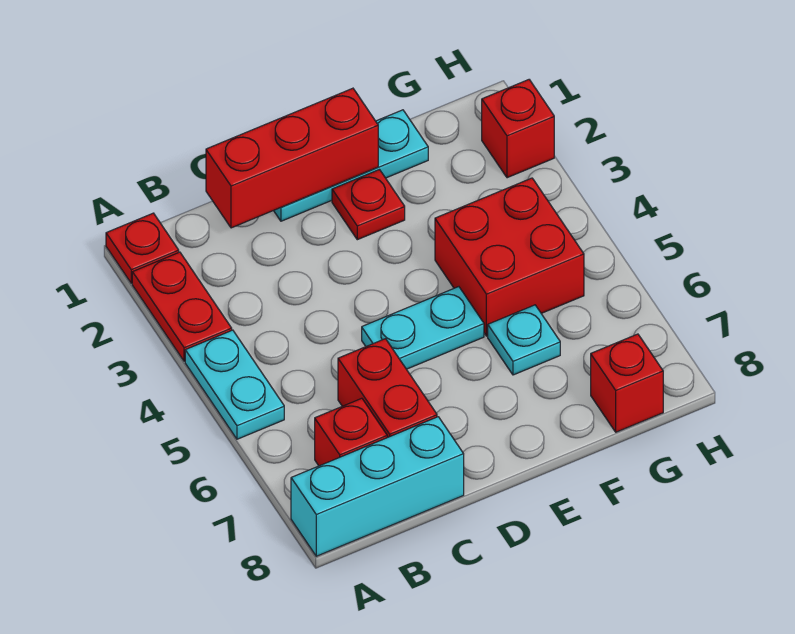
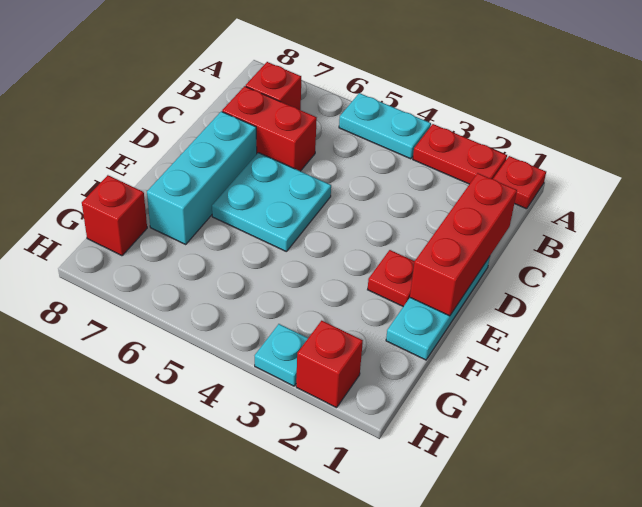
cyan 1x3 brick [291,417,464,556] -> cyan 1x3 brick moved to [147,111,257,244]
cyan 1x2 plate [362,287,484,369] -> cyan 2x2 plate [212,153,331,252]
red 2x2 brick [435,178,584,336] -> none
cyan 1x1 plate [488,305,560,375] -> cyan 1x1 plate moved to [255,324,308,386]

